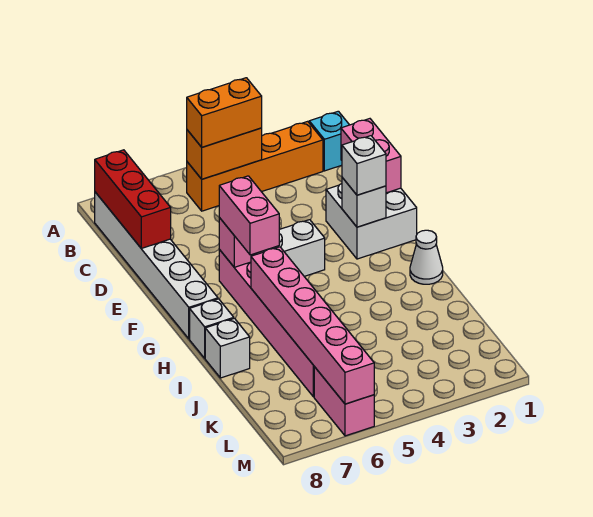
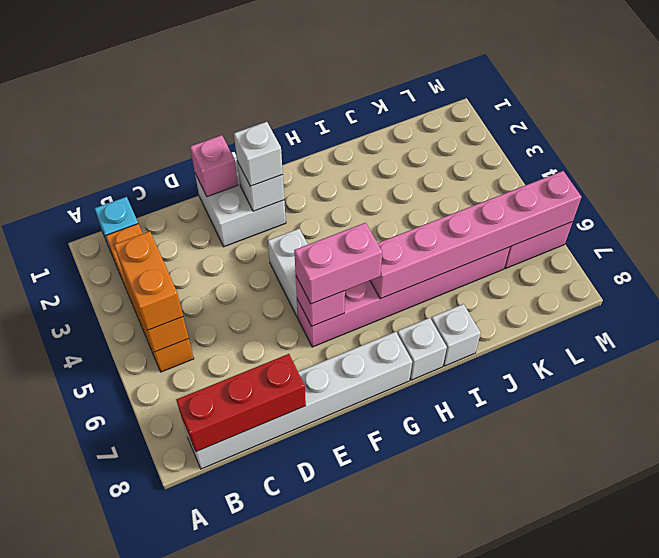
pink 1x2 brick [341,119,401,193] -> pink 1x1 brick [190,135,238,197]
white 1x1 cone [410,230,443,284] -> none

